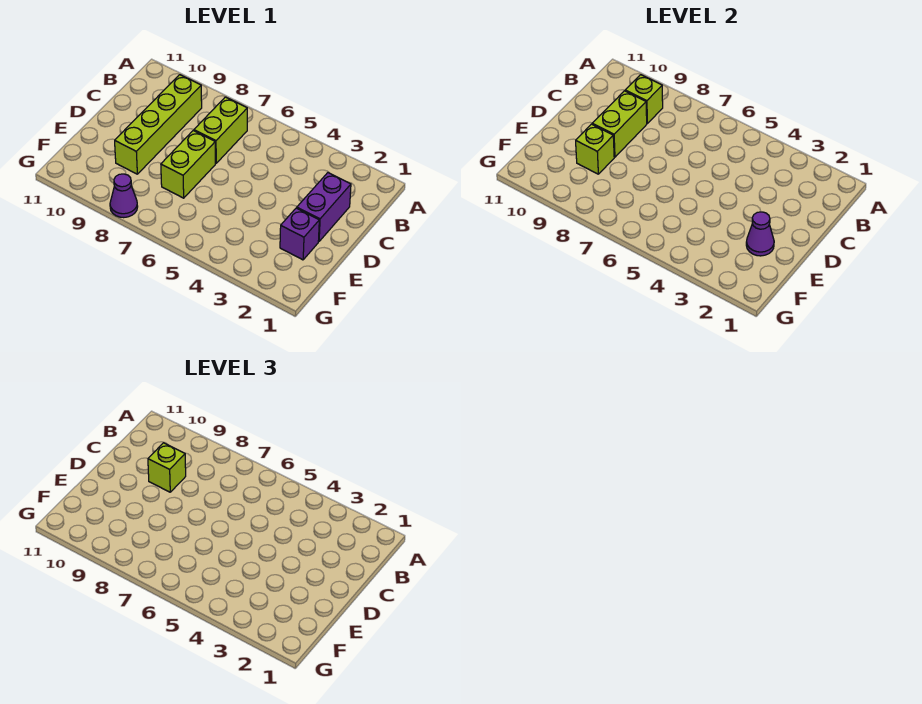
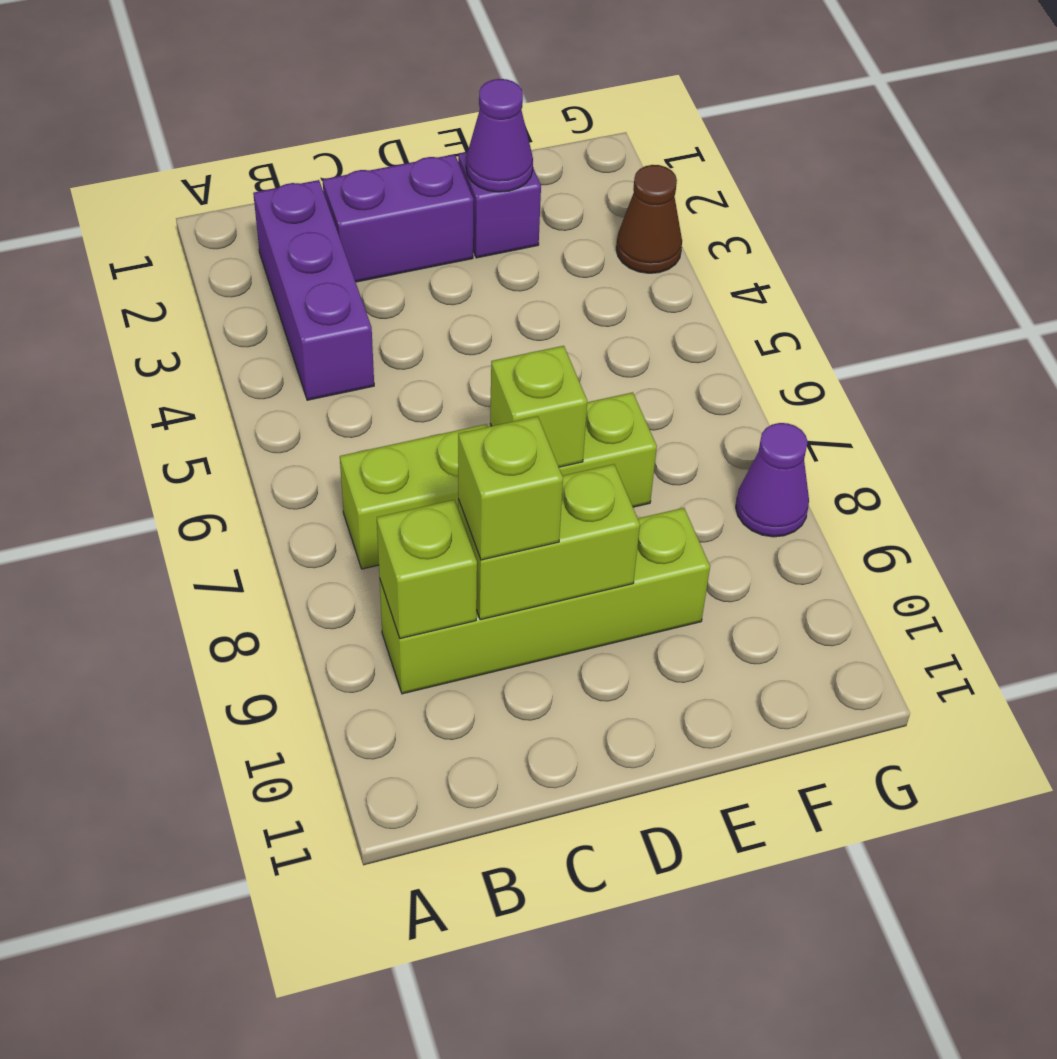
none -> purple 1x3 brick [253,180,374,400]
lime 1x1 brick [576,124,614,174] -> lime 1x1 brick moved to [490,346,587,467]
none -> brown 1x1 cone [616,165,682,273]

